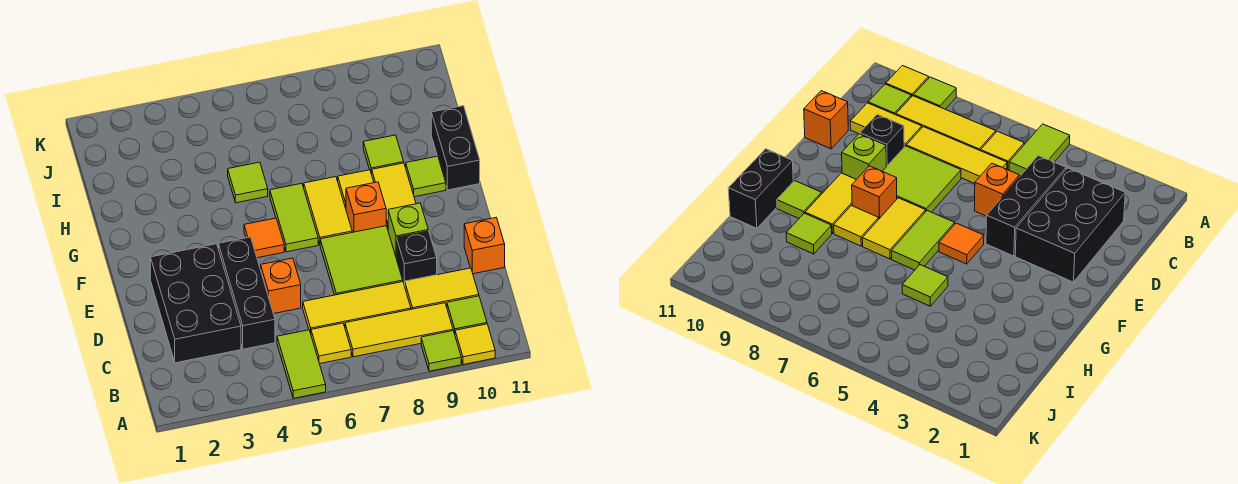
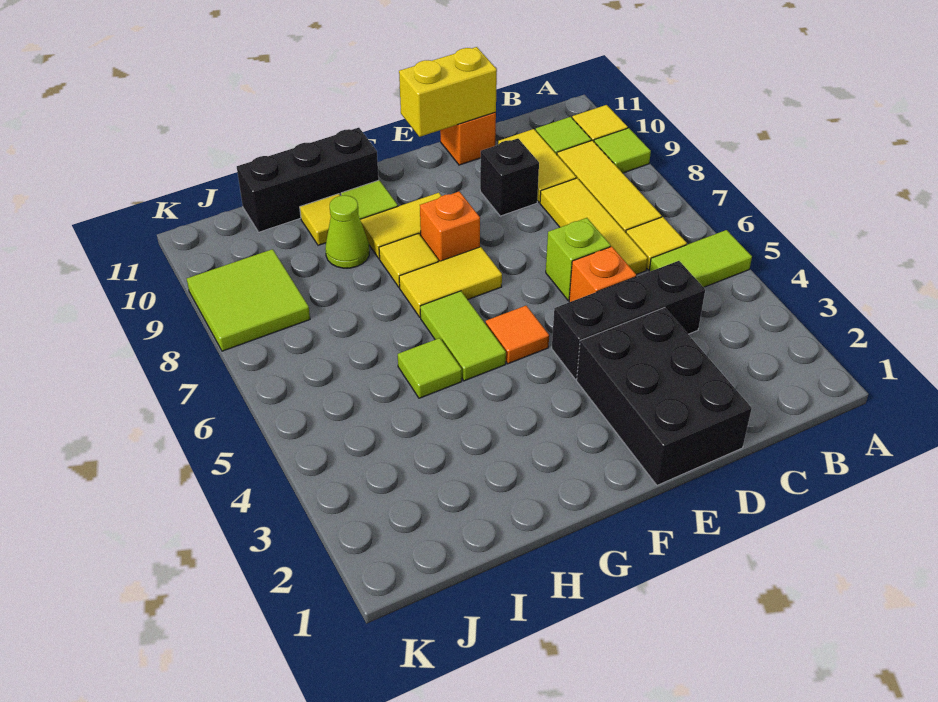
black 2x3 brick [150,244,241,363] -> black 2x3 brick turned to [577,308,752,485]
lime 2x2 tile [320,226,403,295] -> lime 2x2 tile moved to [187,249,310,351]
none -> yellow 1x2 brick [399,47,497,137]
lime 1x1 brick [388,203,428,256] -> lime 1x1 brick moved to [546,218,611,300]
lime 1x2 tile [270,183,318,252] -> lime 1x2 tile turned to [420,291,506,381]
black 1x2 brick [431,106,480,190] -> black 1x3 brick [237,128,379,232]
lime 1x1 tile [363,135,404,174] -> lime 1x1 cone [325,195,369,268]
none -> yellow 1x1 tile [300,194,340,245]

